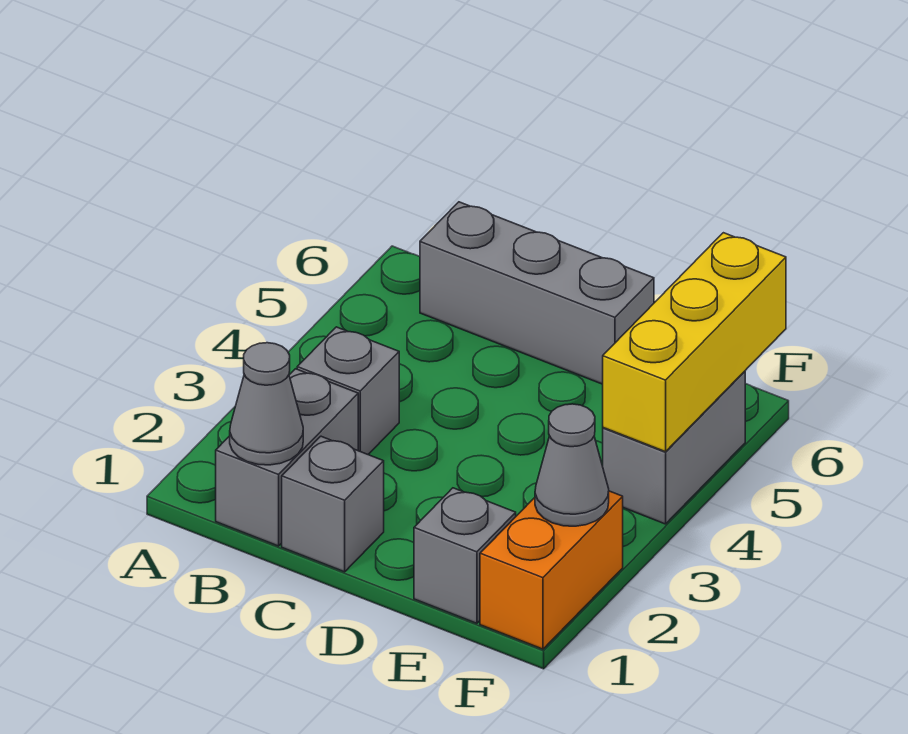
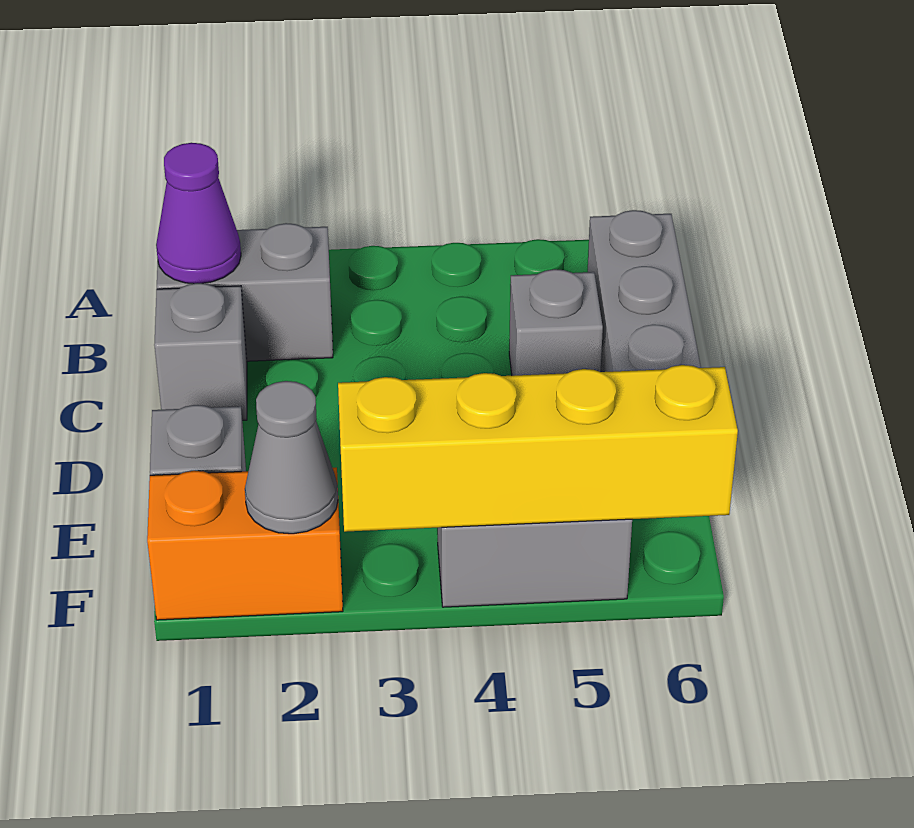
grey 1x1 cone [230,343,303,465] -> purple 1x1 cone [156,143,241,284]
grey 1x1 brick [297,327,399,454] -> grey 1x1 brick moved to [509,269,603,376]
yellow 1x3 brick [603,233,786,452] -> yellow 1x4 brick [338,365,738,532]

